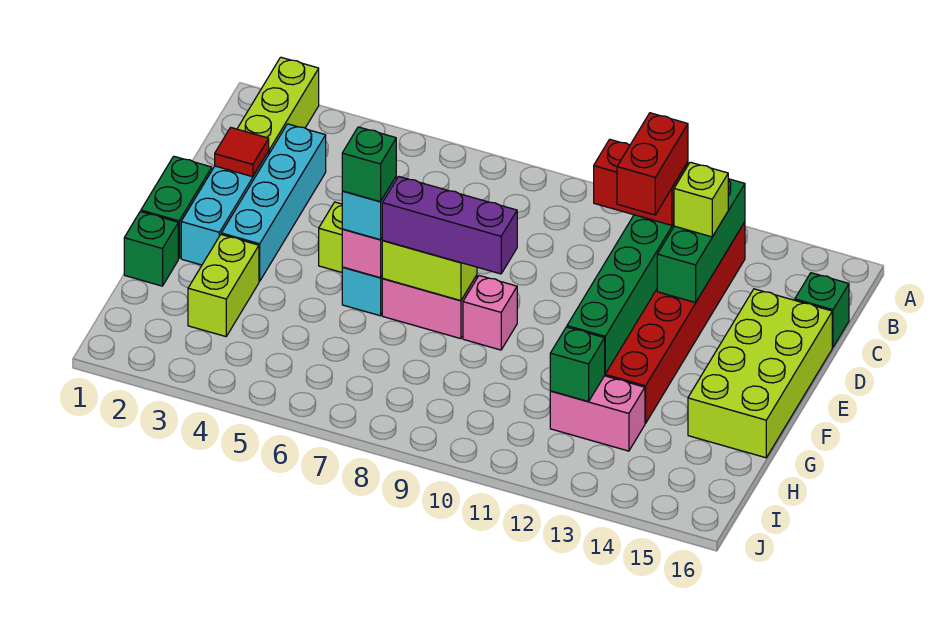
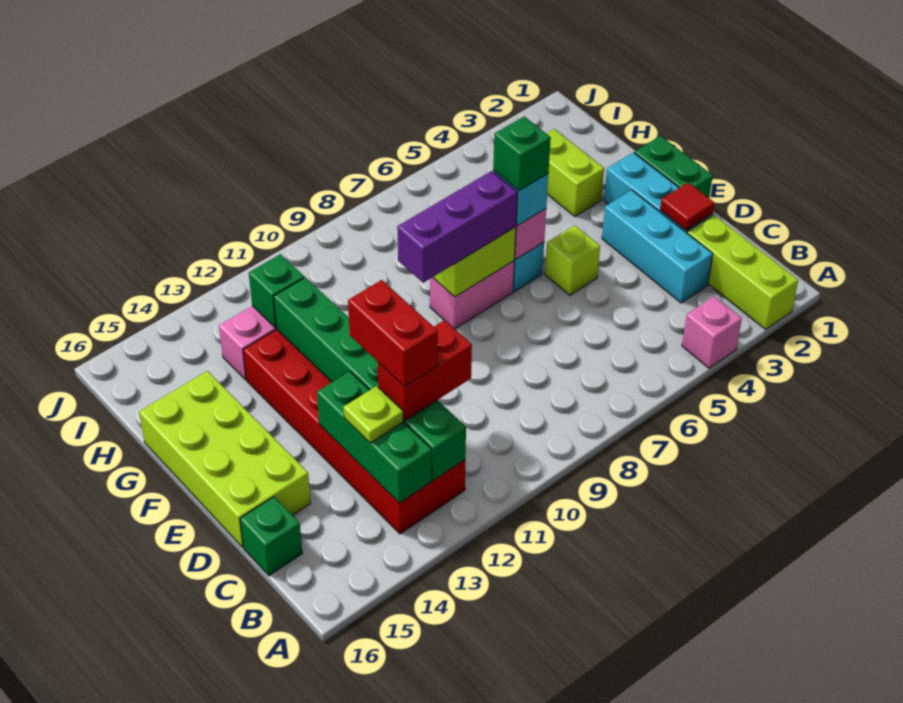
cyan 1x4 brick [221,124,326,281] -> cyan 1x3 brick [602,190,713,303]
lime 1x1 brick [674,162,728,237] -> lime 1x1 plate [343,386,403,443]
pink 1x1 brick [463,276,517,350] -> pink 1x1 brick moved to [682,296,742,368]
green 1x1 brick [124,212,178,286] -> none

